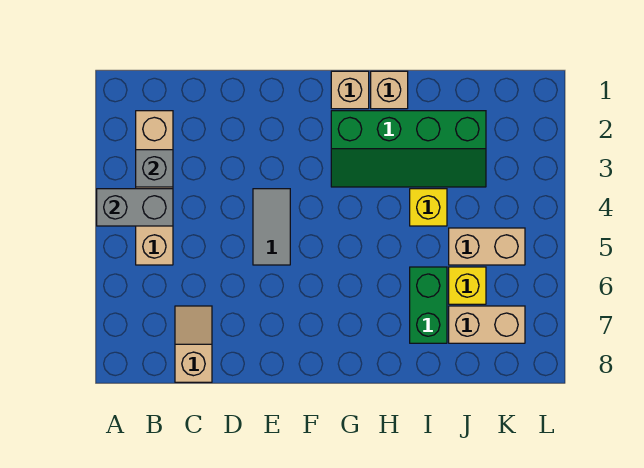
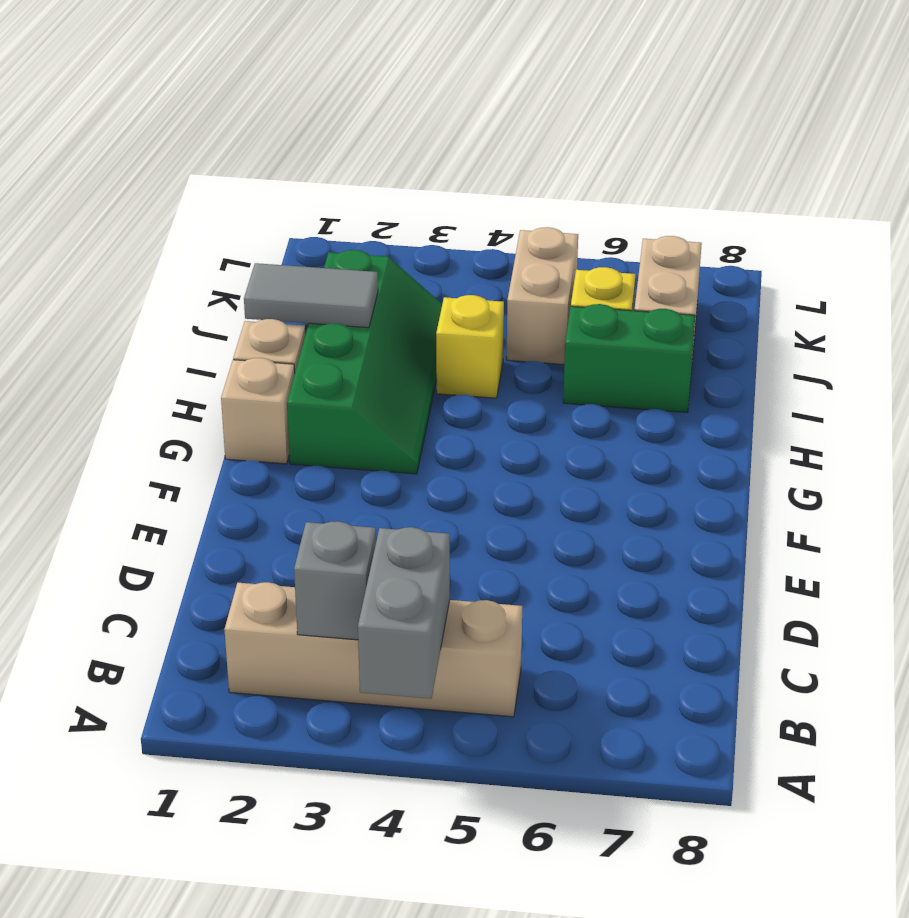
tan 1x2 slope [175,306,212,382] -> none
grey 1x2 tile [253,189,290,265] -> grey 1x2 tile moved to [244,263,378,328]

